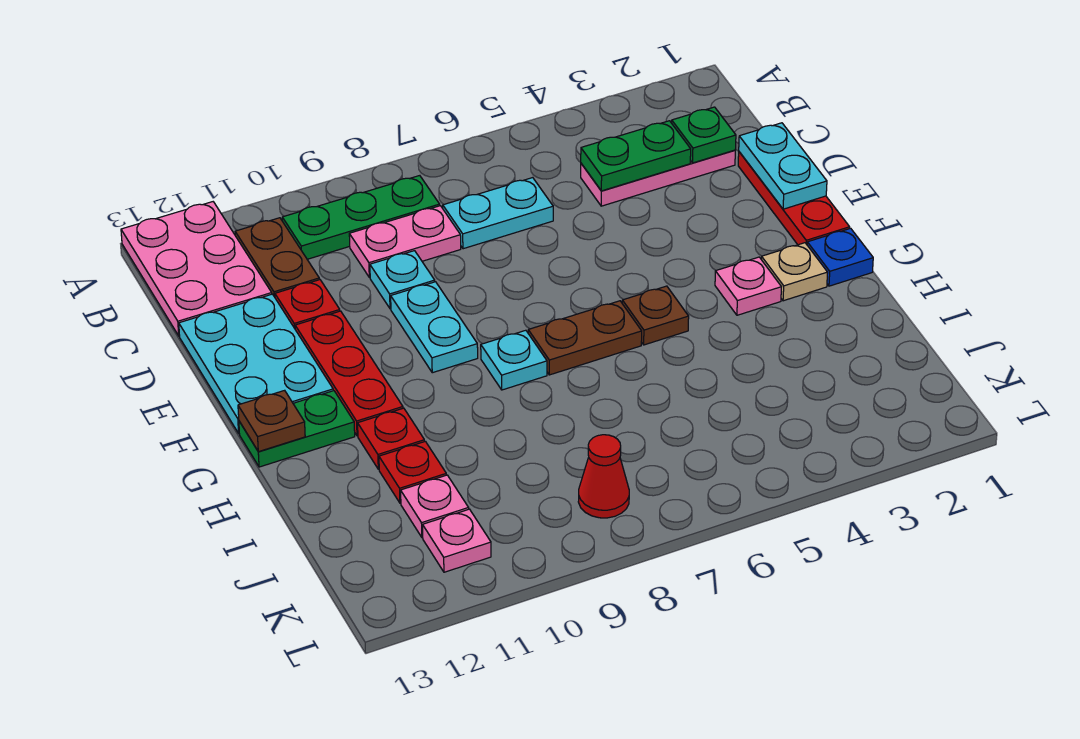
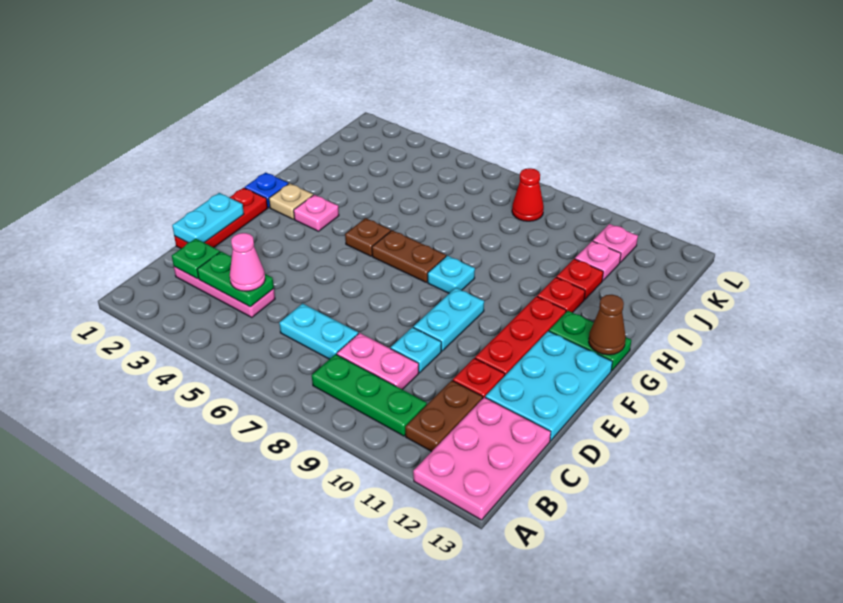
none -> pink 1x1 cone [230,233,265,291]
brown 1x1 plate [238,390,305,452] -> brown 1x1 cone [589,295,626,355]

